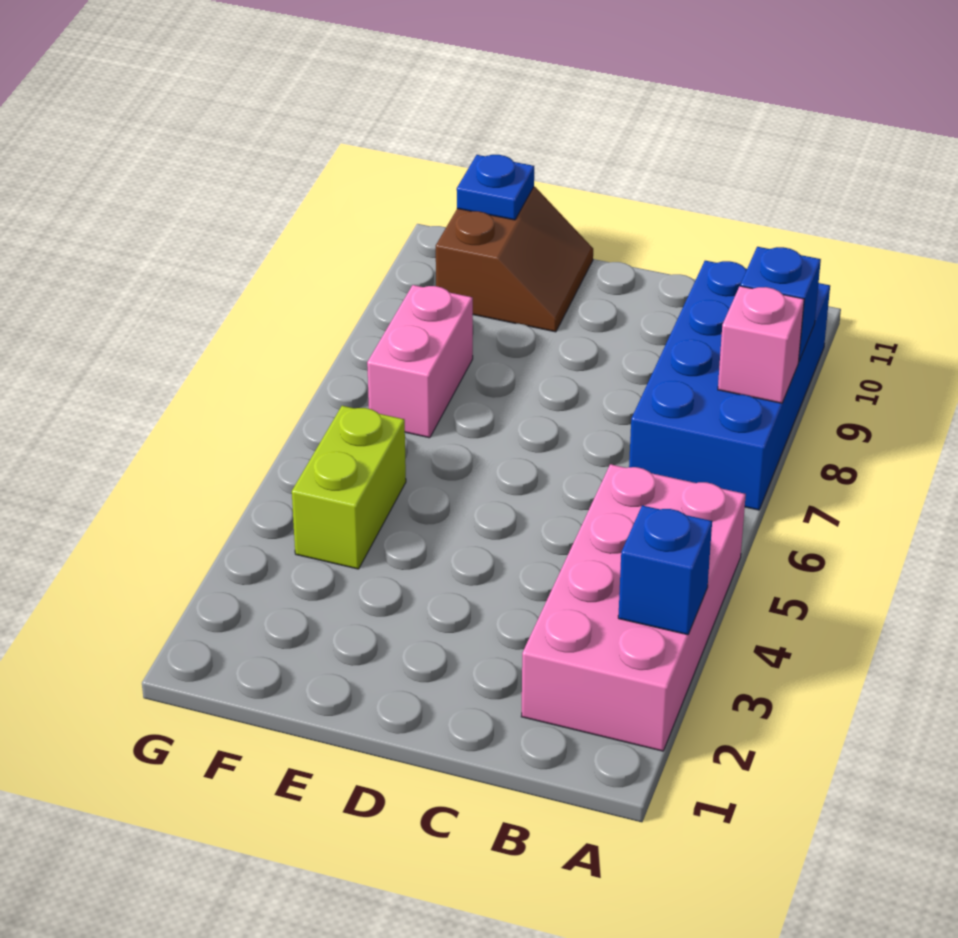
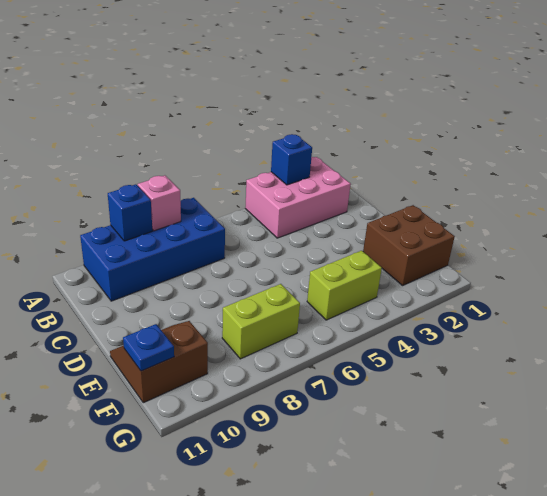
pink 2x4 brick [521,464,746,751] -> pink 2x3 brick [245,157,351,238]
none -> brown 2x2 brick [363,205,455,285]
pink 1x2 brick [367,285,473,438] -> lime 1x2 brick [222,284,300,359]

